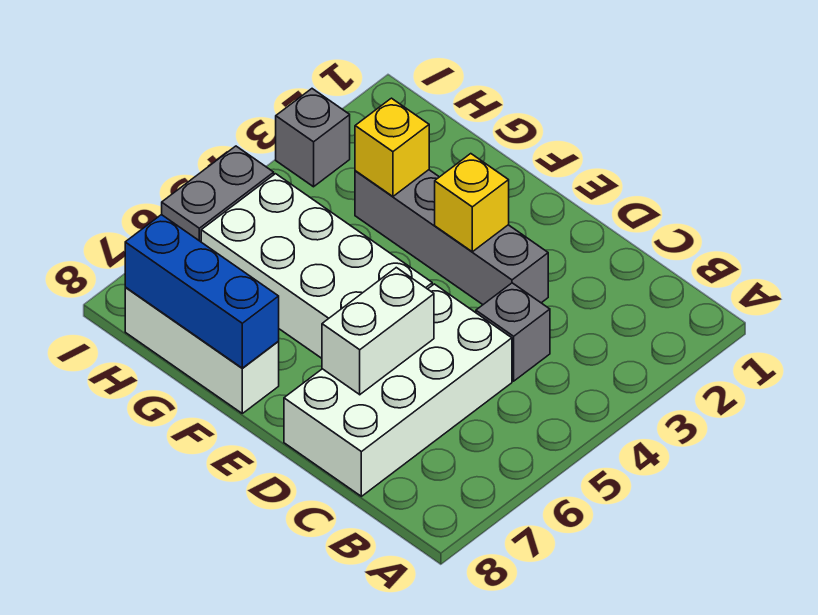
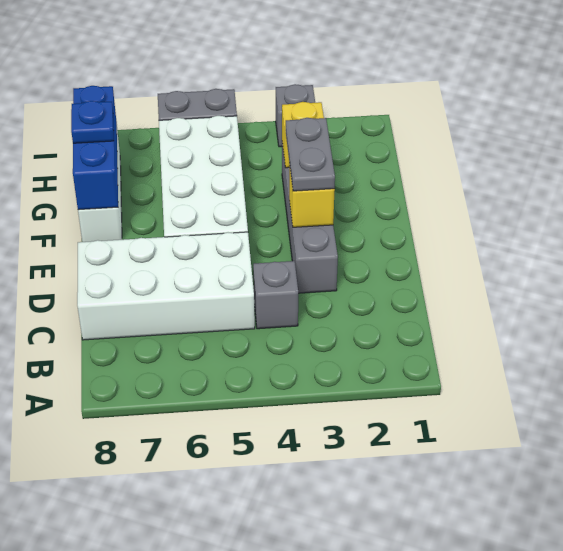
white 1x2 brick [322,268,434,395] -> none
none -> grey 1x2 plate [286,118,335,191]
none -> blue 1x1 plate [71,101,114,143]

